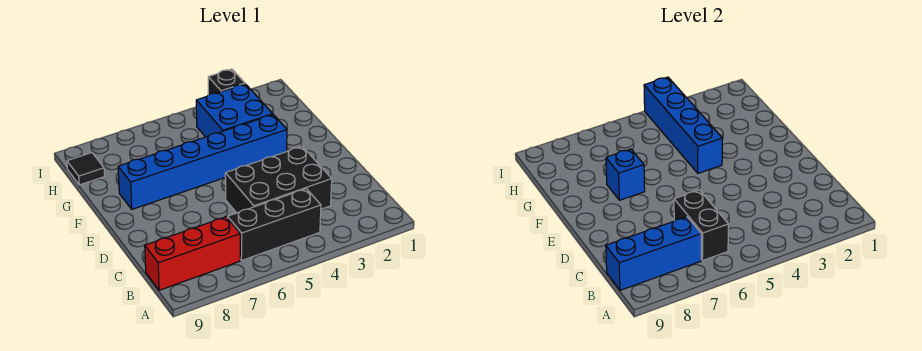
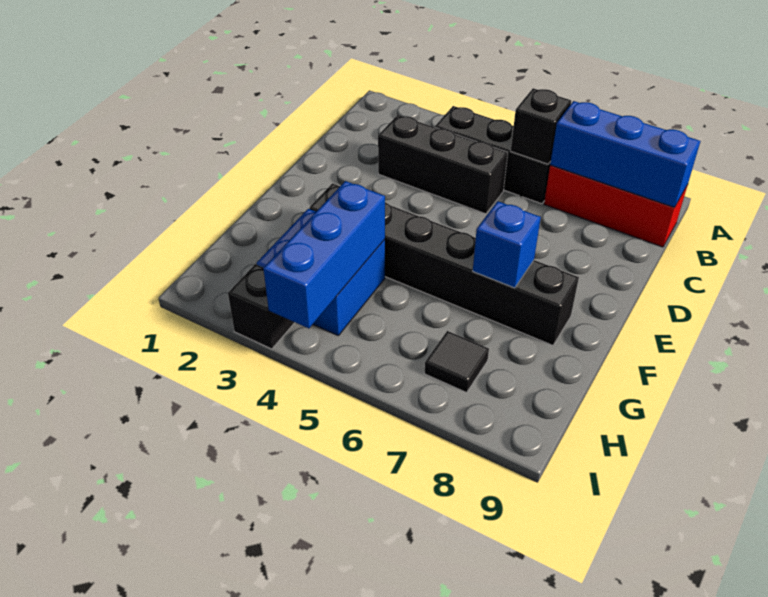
black 1x2 brick [674,190,728,261] -> black 1x1 brick [511,88,571,164]
black 2x3 brick [225,146,332,213] -> black 1x3 brick [378,115,508,214]
blue 1x6 brick [118,115,287,209] -> black 1x6 brick [309,183,579,345]
blue 1x4 brick [644,77,722,173] -> blue 1x3 brick [263,181,385,328]
black 1x1 tile [67,153,105,185] -> black 1x1 tile moved to [425,331,489,392]

